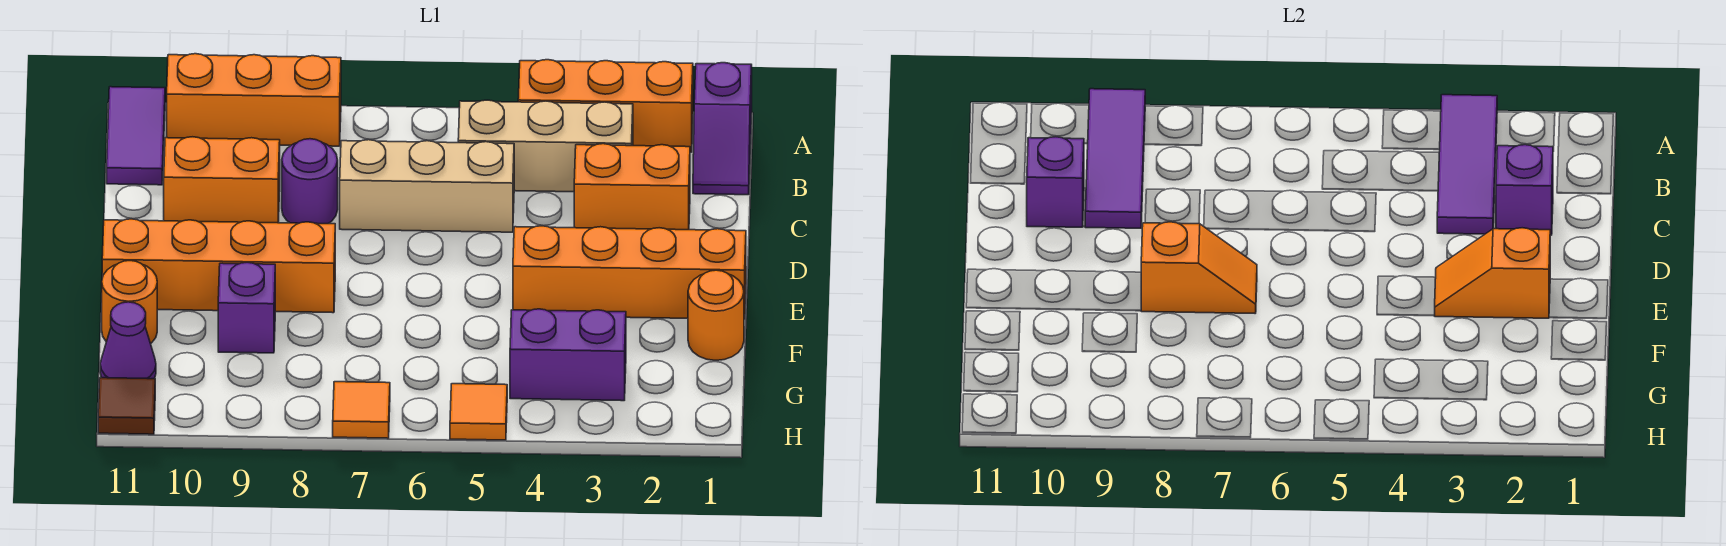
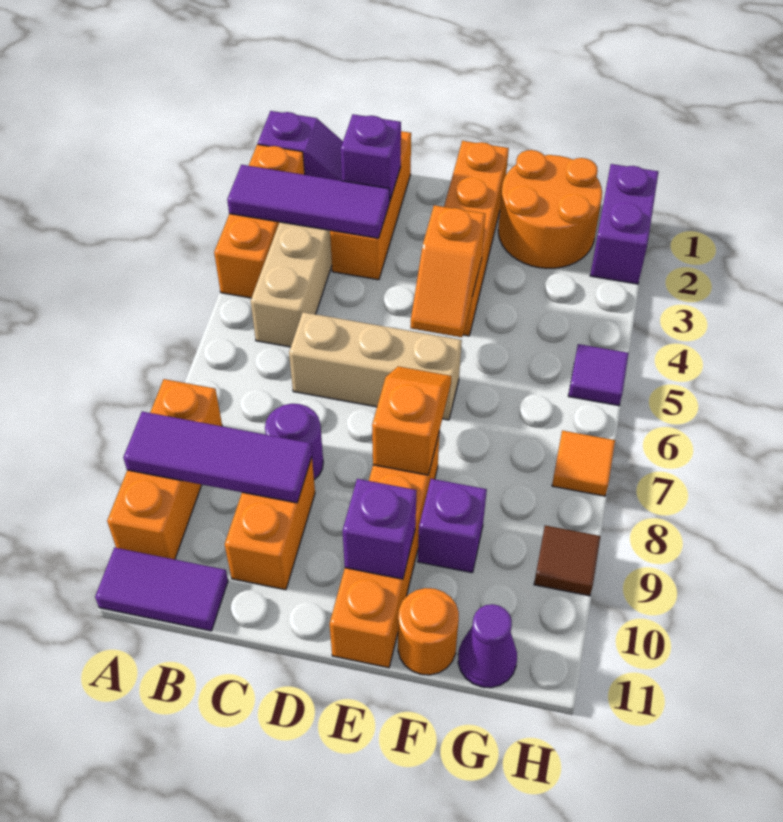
orange 1x2 brick [574,144,690,230] -> orange 1x3 brick [330,131,411,280]
tan 1x3 brick [340,140,514,232] -> tan 1x3 brick turned to [289,312,462,420]
purple 1x1 brick [1027,137,1084,227] -> purple 1x1 brick moved to [343,479,417,579]
orange 1x2 slope [1435,228,1550,318] -> orange 1x2 slope moved to [410,205,485,337]
orange 1x1 round brick [688,270,744,360] -> orange 2x2 round brick [498,150,602,268]
purple 1x2 brick [510,309,626,401] -> purple 1x2 brick moved to [590,164,658,284]
orange 1x1 tile [450,384,507,440] -> purple 1x1 tile [568,344,629,406]
brown 1x1 tile [98,378,155,434] -> brown 1x1 tile moved to [534,526,601,596]

